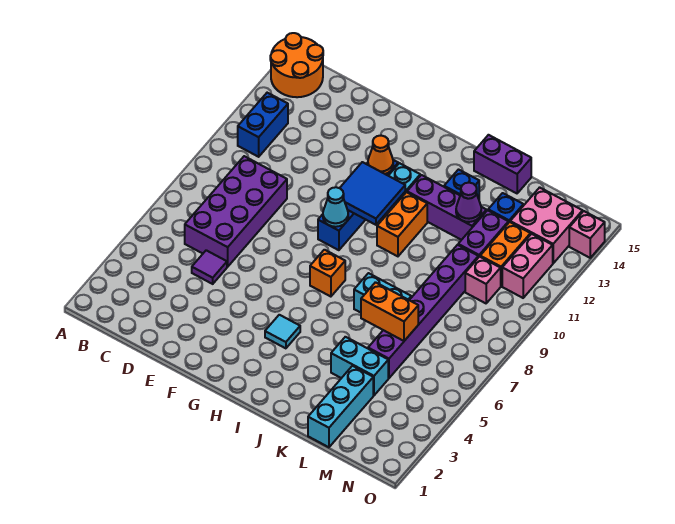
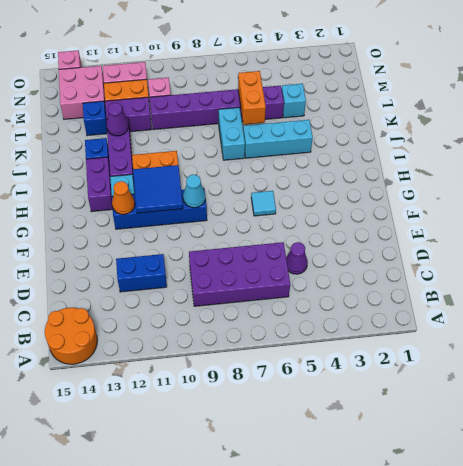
blue 1x2 brick [238,93,288,157] -> blue 1x2 brick moved to [116,254,167,292]
purple 1x1 tile [192,250,227,284] -> purple 1x1 cone [286,242,308,274]
cyan 1x1 tile [265,315,300,348] -> cyan 1x1 tile moved to [251,191,276,216]
orange 1x1 brick [310,250,345,297] -> none
purple 1x2 brick [474,135,531,193] -> purple 1x2 brick moved to [86,157,113,212]
cyan 1x2 brick [331,337,388,395] -> cyan 1x1 brick [282,84,306,118]
cyan 1x3 brick [308,366,373,447] -> cyan 1x3 brick moved to [243,120,313,158]

